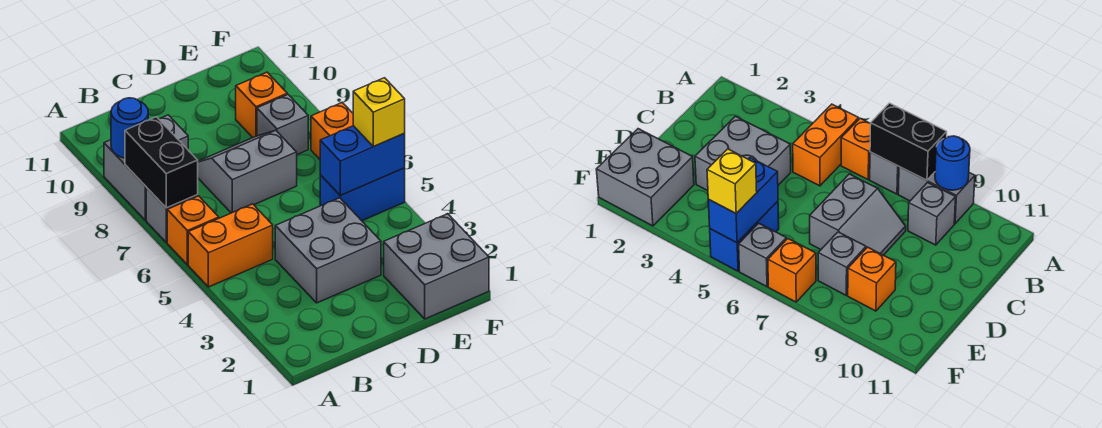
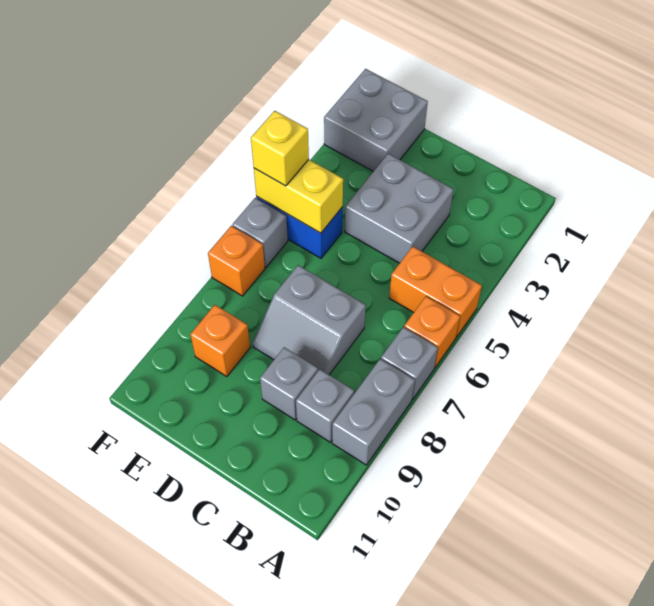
black 1x2 brick [125,117,198,208] -> none
blue 1x1 round brick [111,98,148,158] -> none
blue 1x2 brick [320,126,405,195] -> yellow 1x2 brick [254,159,343,233]
grey 1x1 brick [257,95,308,155] -> grey 1x1 brick moved to [260,347,318,420]

